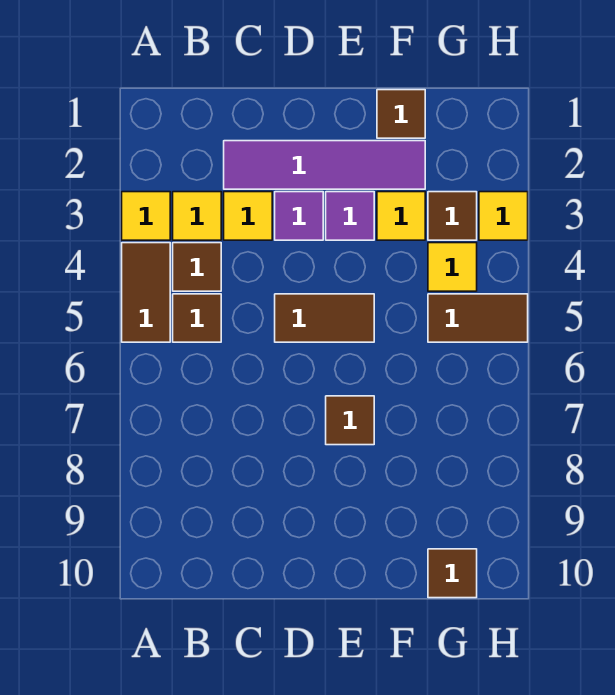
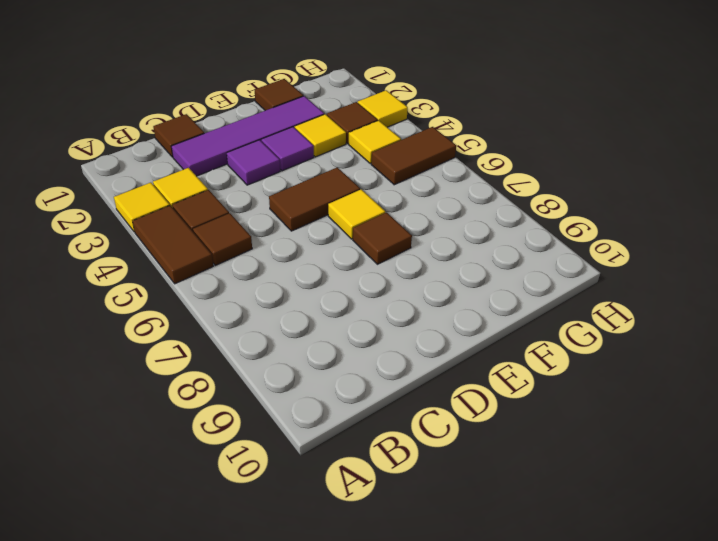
yellow 1x1 tile [224,192,272,240] -> yellow 1x1 tile moved to [328,189,385,239]
brown 1x1 tile [428,549,477,598] -> brown 1x1 tile moved to [153,114,204,157]

